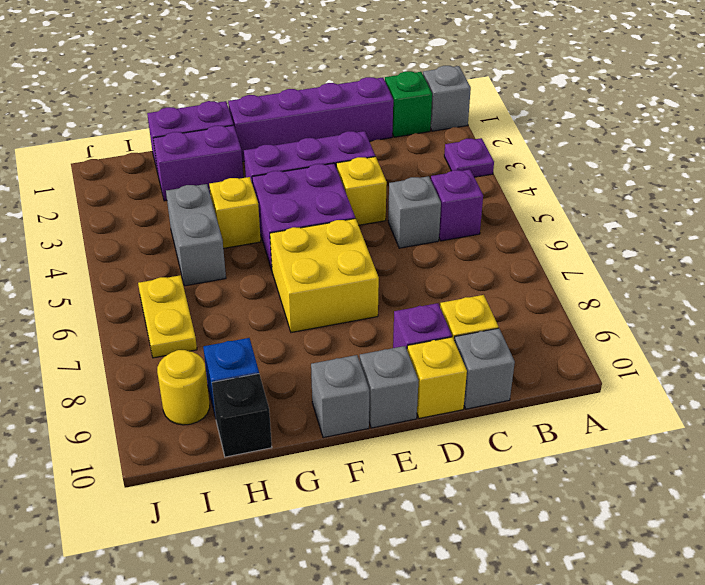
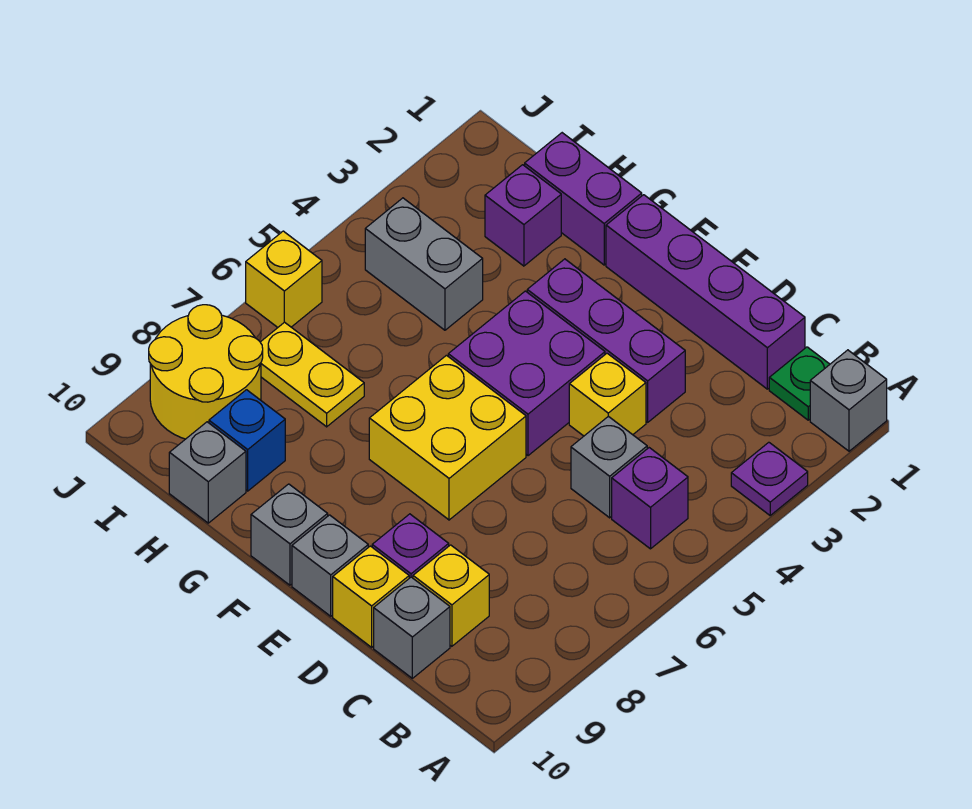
green 1x1 brick [385,71,432,137] -> green 1x1 plate [769,347,830,420]
purple 1x2 brick [153,125,243,201] -> purple 1x1 brick [485,165,561,266]
yellow 1x1 brick [209,177,261,248] -> yellow 1x1 brick moved to [246,231,322,327]
grey 1x2 brick [166,184,226,286] -> grey 1x2 brick turned to [365,198,483,330]
black 1x1 brick [212,374,272,457] -> grey 1x1 brick [169,422,246,523]
yellow 1x2 plate [138,275,197,358] -> yellow 1x2 plate turned to [260,322,364,427]
yellow 1x1 round brick [157,350,210,425] -> yellow 2x2 round brick [149,305,263,439]

